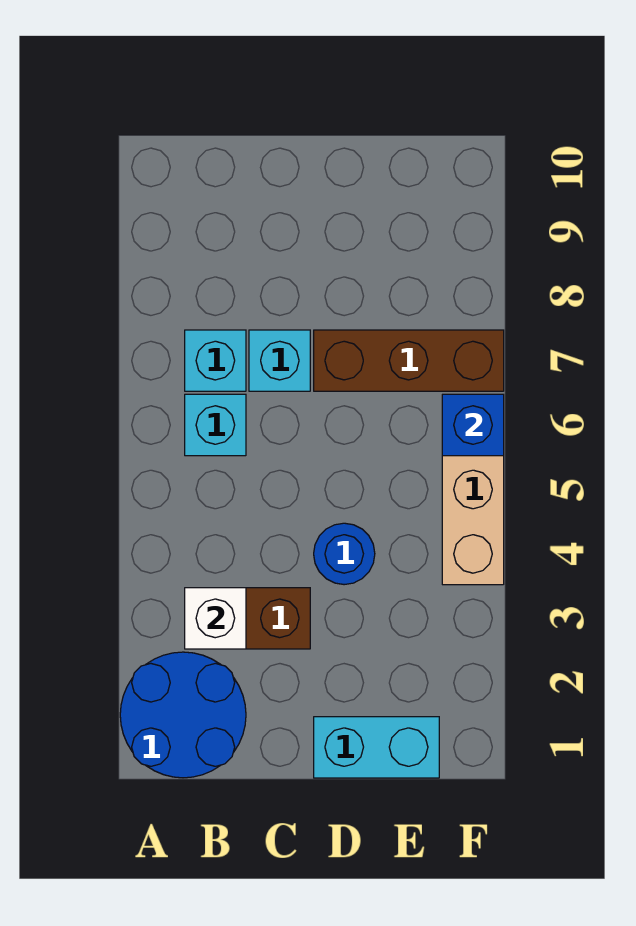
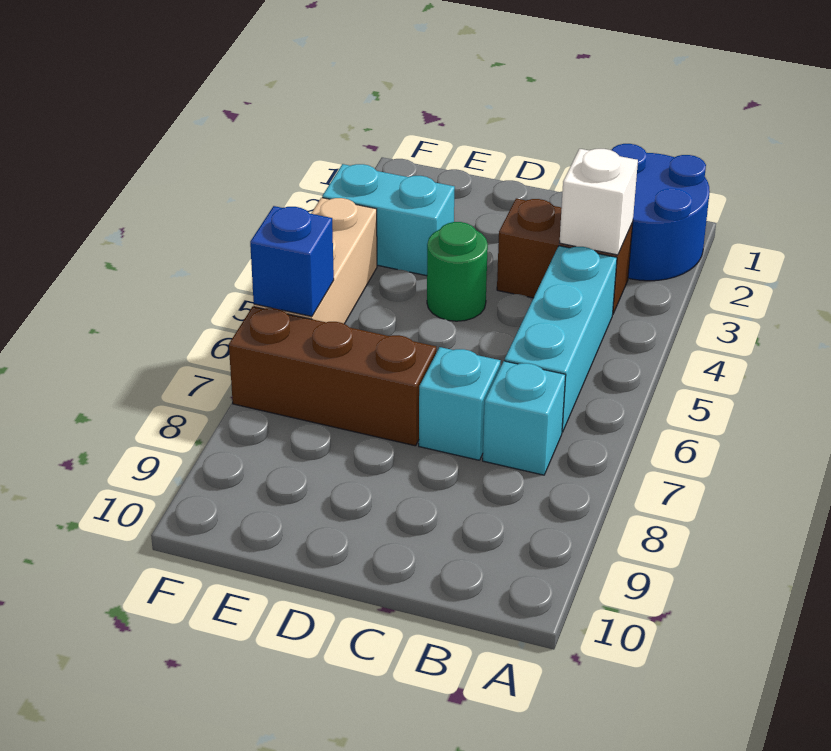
cyan 1x1 brick [185,394,246,456] -> cyan 1x3 brick [505,246,617,432]
cyan 1x2 brick [314,717,439,778] -> cyan 1x2 brick moved to [322,164,455,276]
blue 1x1 round brick [314,523,375,585] -> green 1x1 round brick [427,222,488,321]

